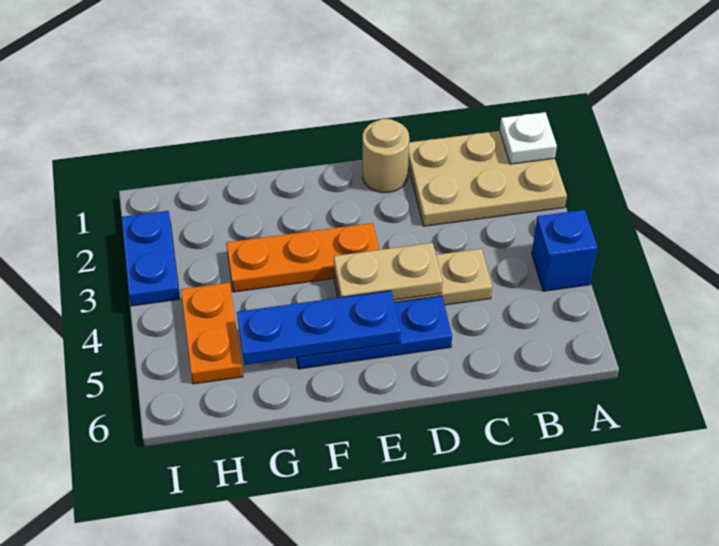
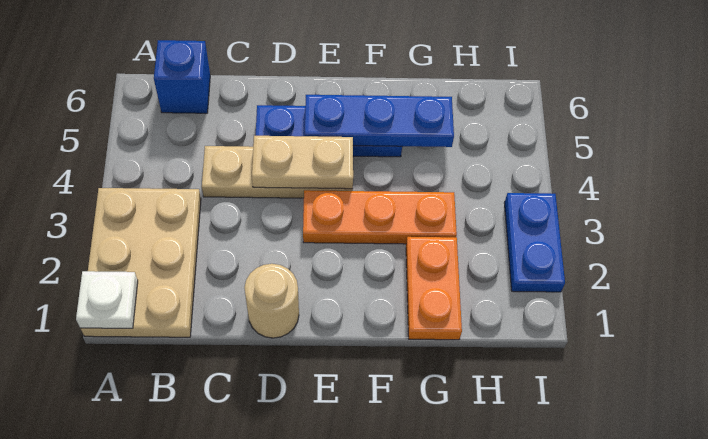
tan 2x3 plate [408,131,567,226] -> tan 2x3 plate turned to [81,188,201,337]
blue 1x1 brick [532,210,598,291] -> blue 1x1 brick moved to [154,40,210,113]
orange 1x2 plate [181,283,243,384] -> orange 1x2 plate moved to [406,237,462,340]

